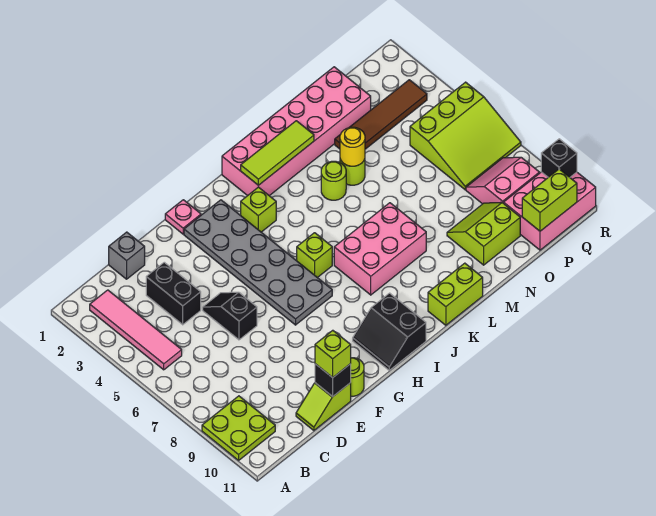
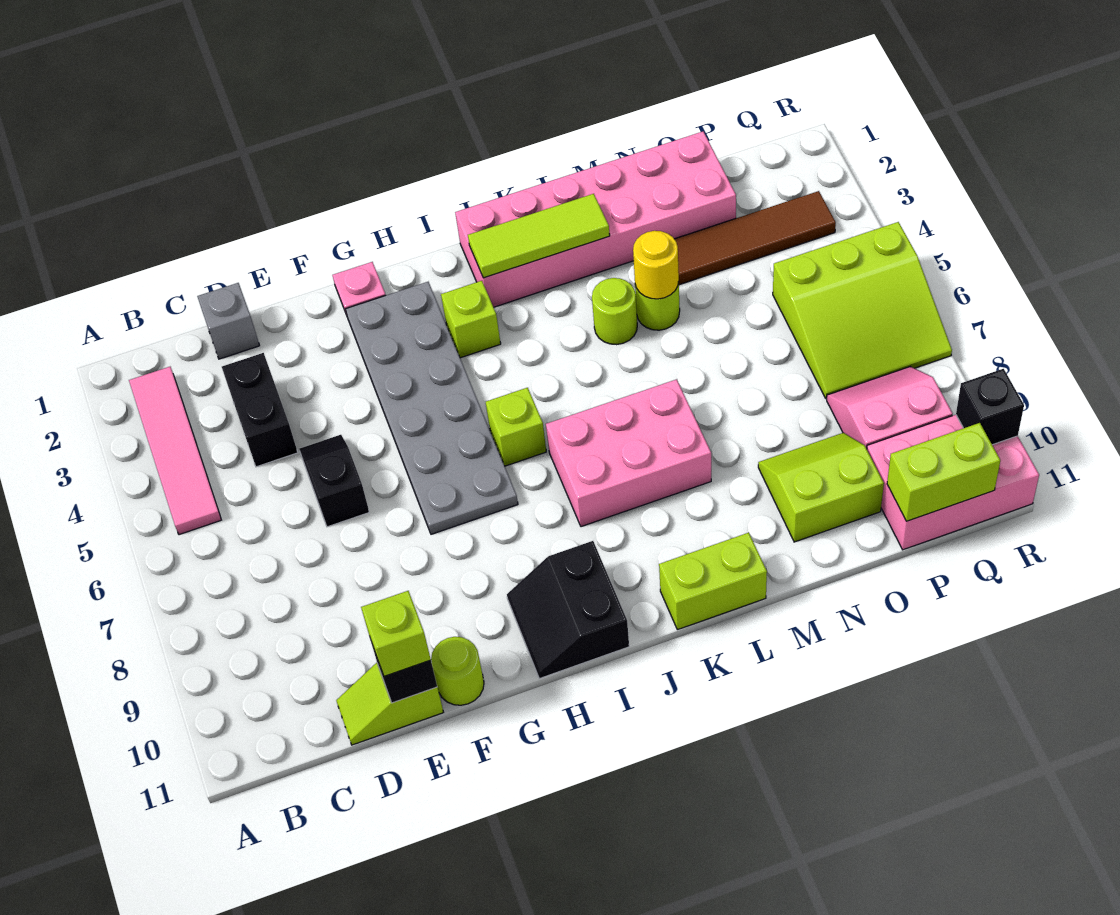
lime 2x2 plate [202,396,275,460] -> none

